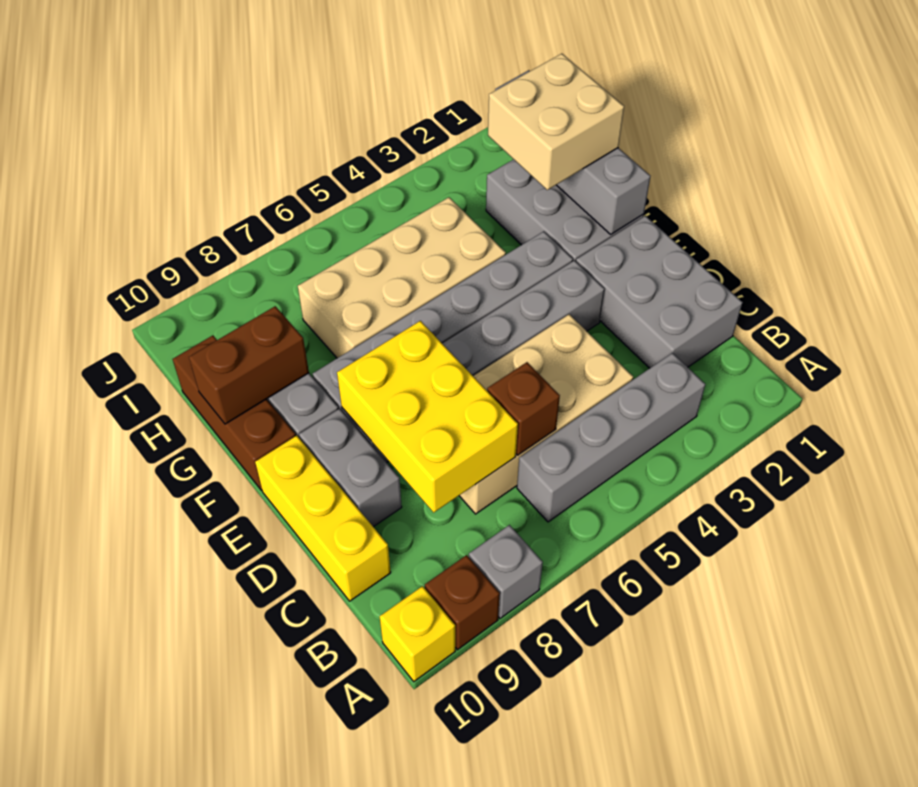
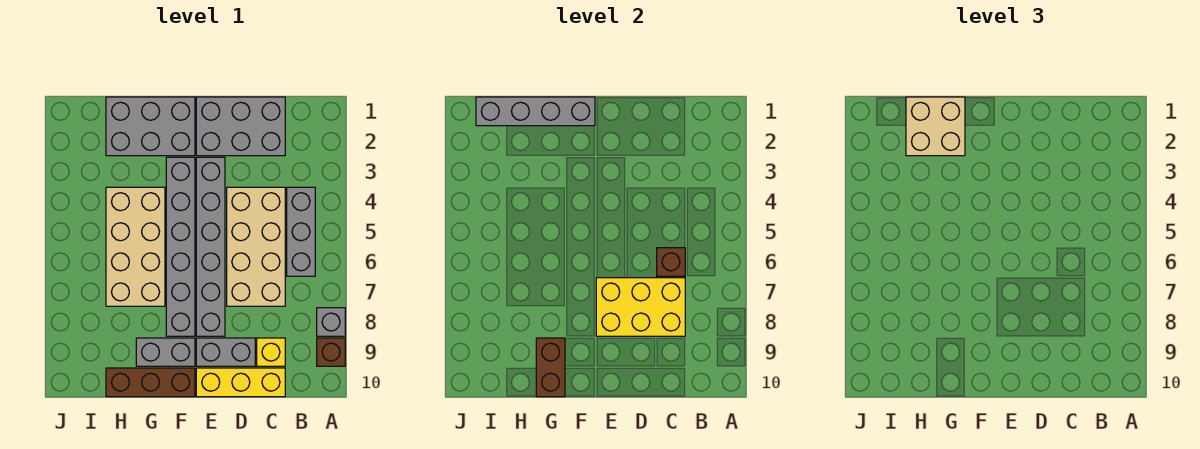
yellow 1x1 brick [380,586,455,682] -> yellow 1x1 brick moved to [257,338,285,366]
grey 1x4 brick [517,353,705,522] -> grey 1x3 brick [287,187,315,276]

